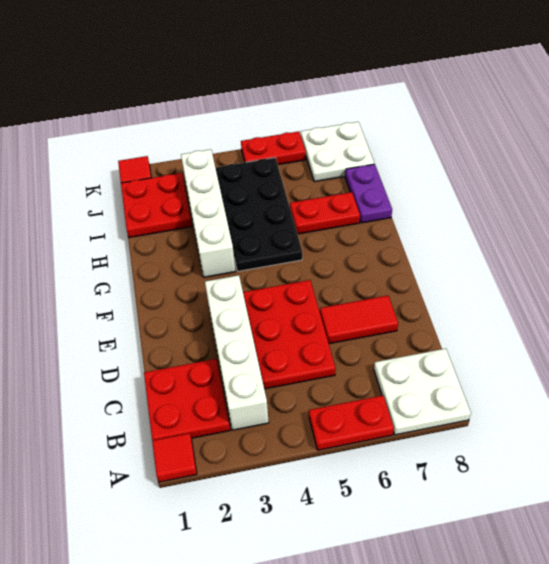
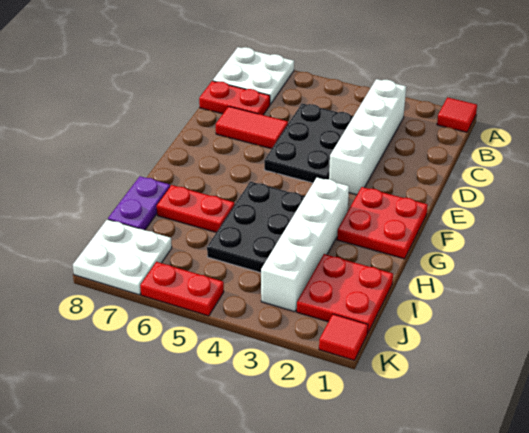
red 1x2 plate [309,396,394,450] -> red 1x2 plate moved to [199,81,270,115]
red 2x2 plate [144,359,230,440] -> red 2x2 plate moved to [337,187,428,259]
red 2x3 plate [243,280,336,389] -> black 2x3 plate [264,103,353,183]
black 2x4 plate [215,158,302,271] -> black 2x3 plate [207,182,305,273]

